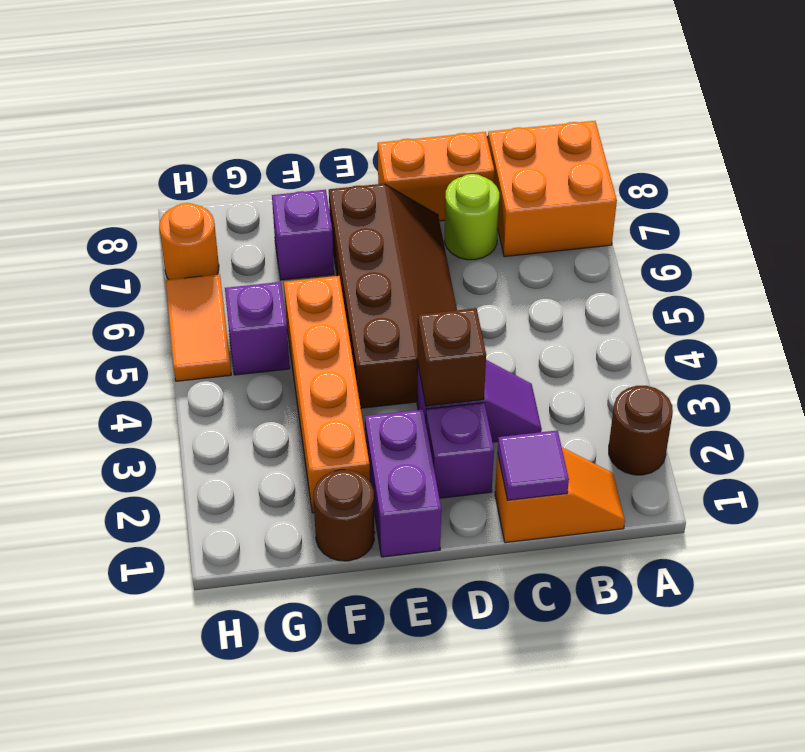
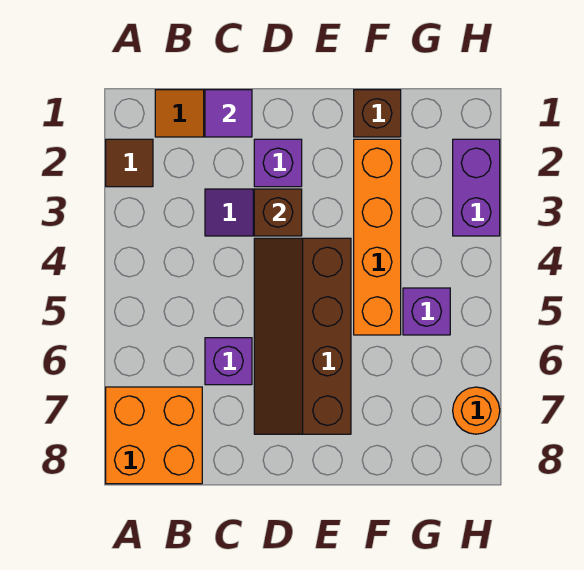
brown 1x1 round brick [609,386,673,475] -> brown 1x1 tile [106,139,153,187]
lime 1x1 round brick [444,174,499,260] -> none
orange 1x2 brick [378,132,494,221] -> none
purple 1x2 brick [365,409,441,557] -> purple 1x2 brick moved to [453,139,500,236]
brown 1x1 round brick [314,470,375,561] -> brown 1x1 brick [354,90,401,137]
purple 1x1 brick [272,190,334,280] -> purple 1x1 brick moved to [205,338,252,385]
orange 1x2 tile [166,274,231,381] -> none

